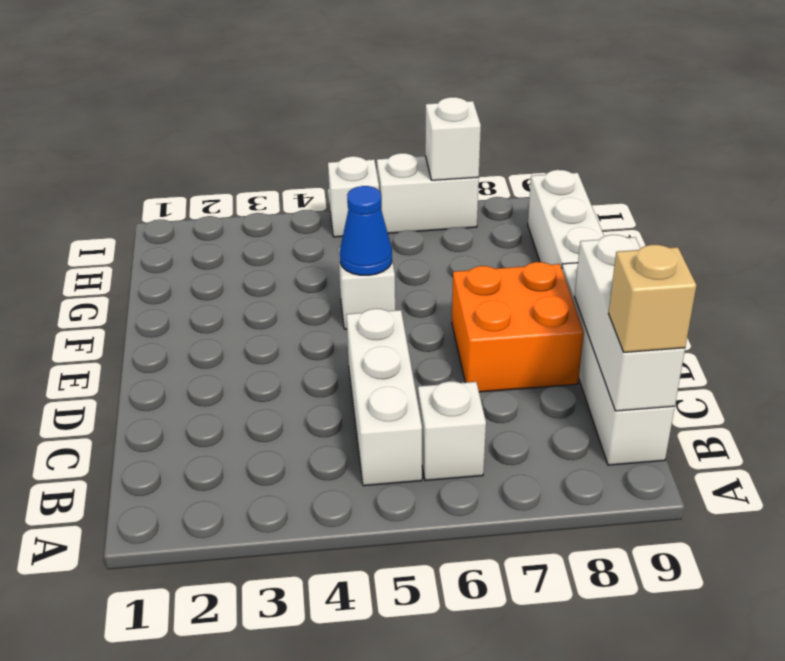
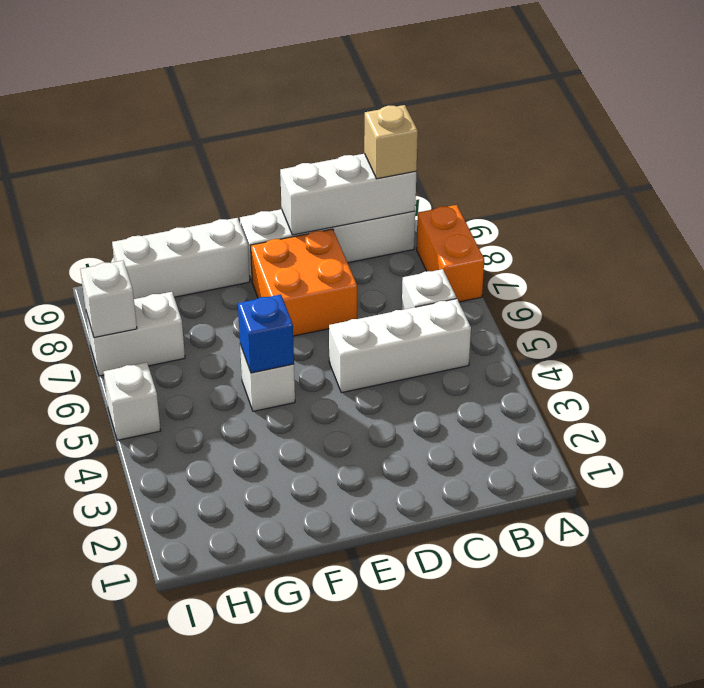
none -> orange 1x2 brick [417,205,484,302]
blue 1x1 cone [340,186,392,275] -> blue 1x1 brick [238,295,294,373]
white 1x2 brick [377,153,479,233] -> white 1x2 brick turned to [86,292,185,376]

